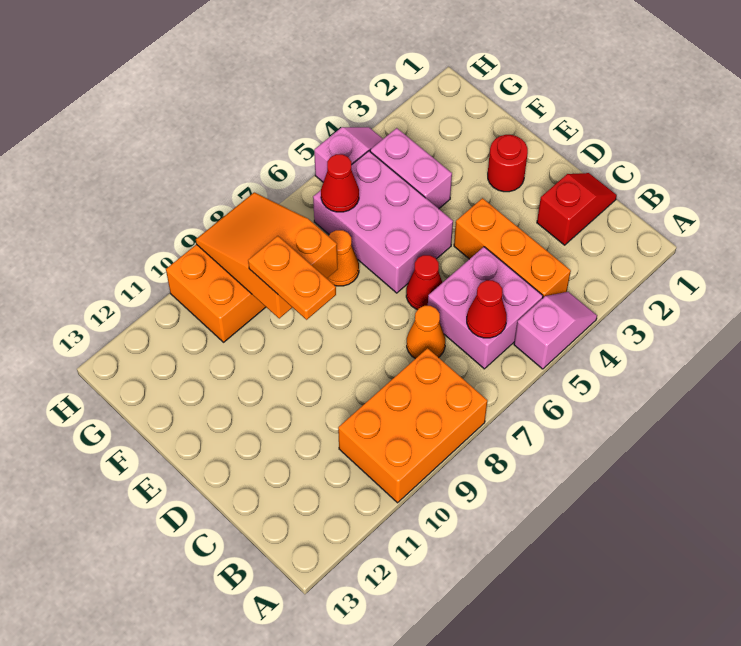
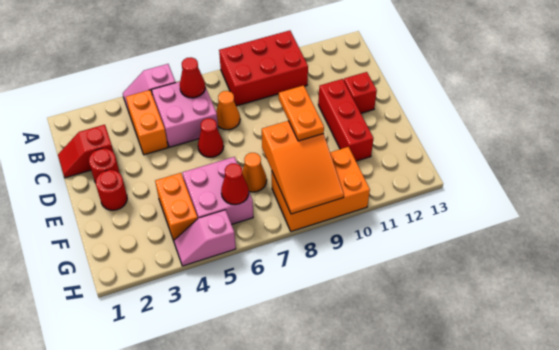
orange 2x3 brick [338,348,487,503] -> red 2x3 brick [219,30,308,106]
orange 1x3 brick [454,198,571,298] -> orange 1x2 brick [126,90,168,155]
none -> red 1x1 round brick [89,148,120,183]
none -> red 1x3 brick [318,79,374,161]
none -> red 1x1 brick [344,72,377,113]
pink 2x3 brick [313,151,453,293] -> pink 2x2 brick [182,157,253,224]
pink 1x2 brick [370,128,452,209] -> orange 1x2 brick [155,173,198,241]

